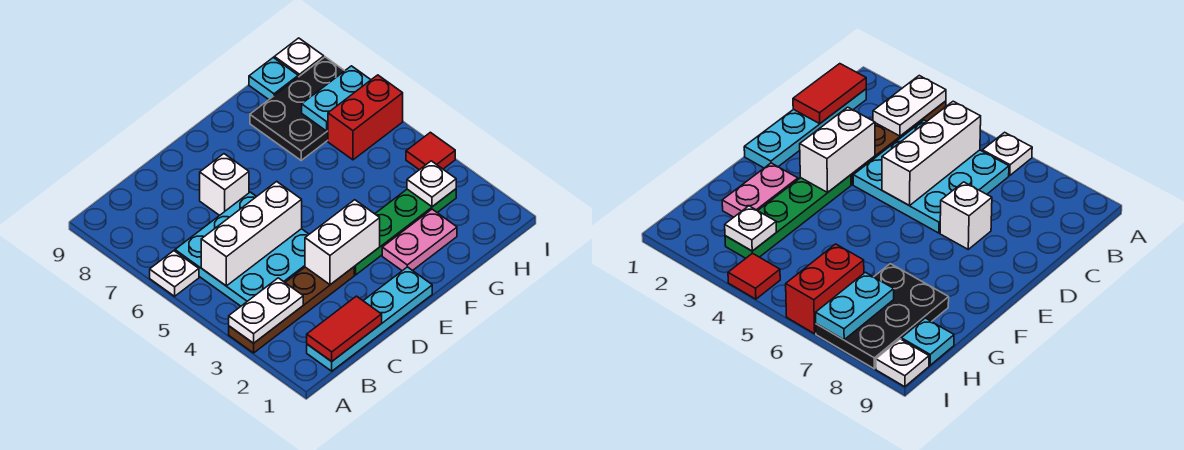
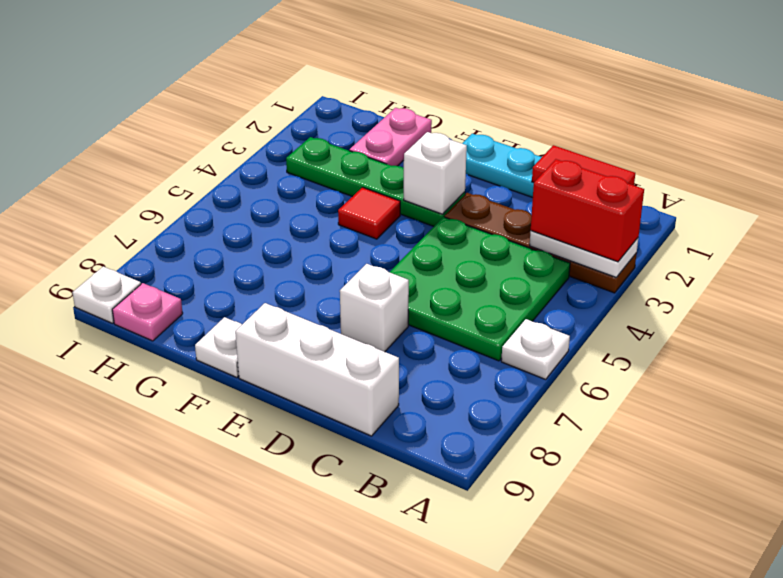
cyan 3x3 plate [175,192,309,306] -> green 3x3 plate [390,217,570,361]
white 1x3 brick [201,181,302,286] -> white 1x3 brick moved to [235,303,399,436]
white 1x2 brick [305,200,380,285] -> white 1x1 brick [404,132,467,214]
pink 1x2 plate [382,209,457,271] -> pink 1x2 plate turned to [349,108,432,166]
black 2x3 plate [250,57,344,160] -> none
white 1x1 plate [407,161,456,207] -> white 1x1 plate moved to [195,317,242,378]
red 1x2 brick [328,75,403,160] -> red 1x2 brick moved to [531,159,644,262]
cyan 1x2 plate [302,66,371,131] -> none
cyan 1x1 plate [249,58,298,99] -> pink 1x1 plate [112,283,183,341]
red 1x1 tile [406,132,455,170] -> red 1x1 tile moved to [338,187,400,239]

